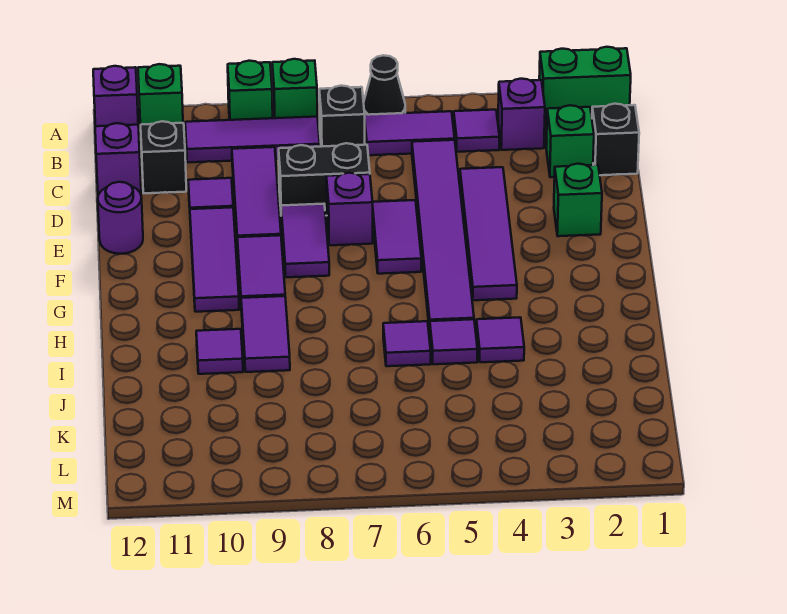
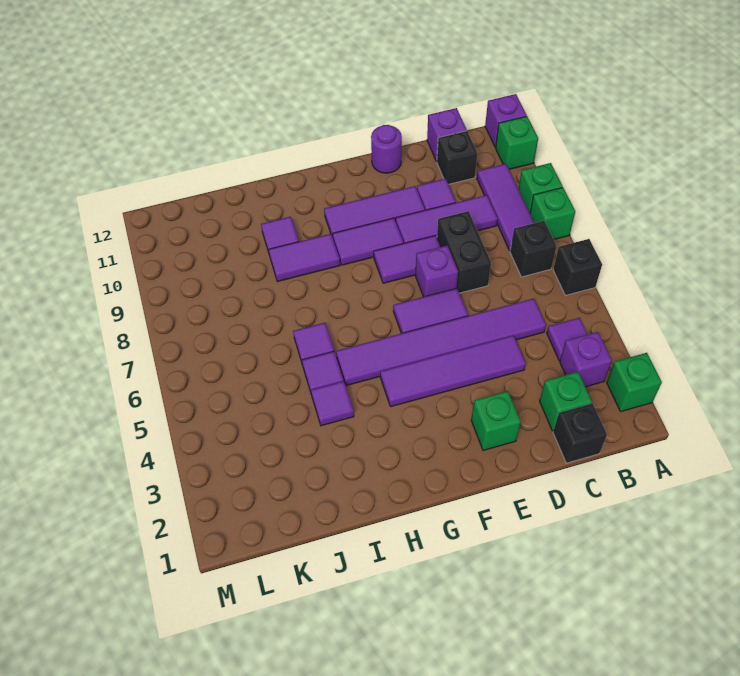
green 1x2 brick [539,47,631,120] -> green 1x1 brick [607,353,662,411]
black 1x1 cone [364,55,405,115] -> black 1x1 brick [553,239,602,295]
purple 1x2 tile [365,111,455,155] -> none

